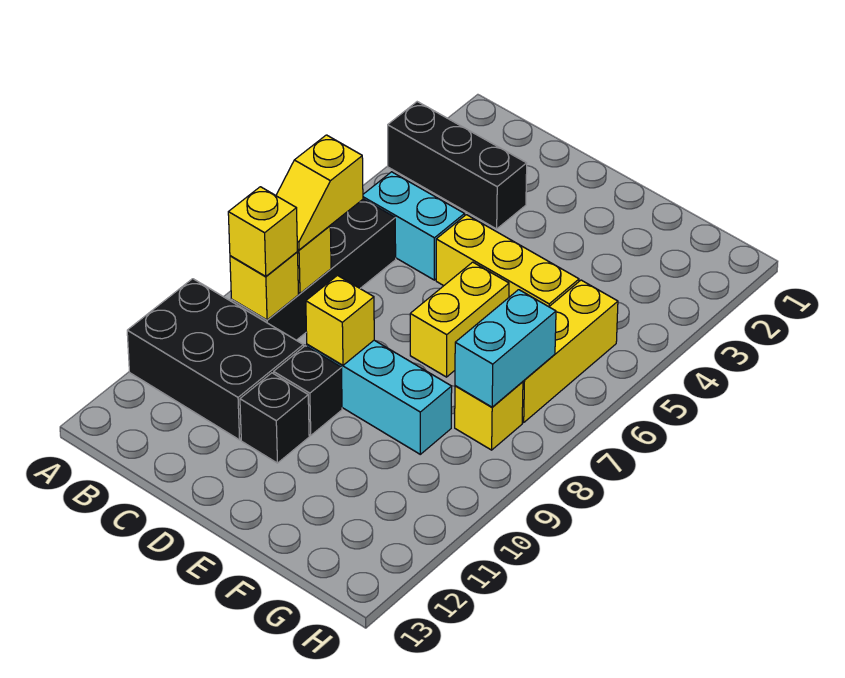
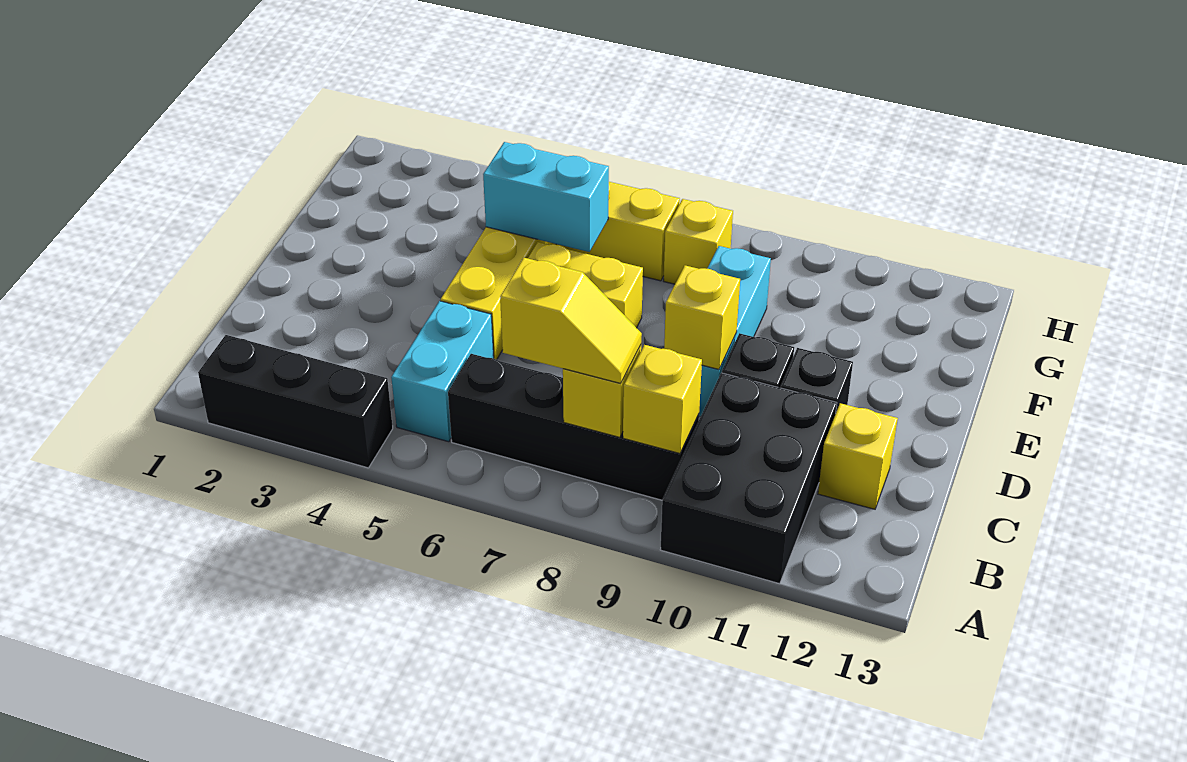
black 1x3 brick [388,102,527,229] -> black 1x3 brick turned to [198,335,393,468]
yellow 1x1 brick [228,187,297,276] -> yellow 1x1 brick moved to [818,403,898,509]
cyan 1x2 brick [455,290,556,407] -> cyan 1x2 brick moved to [483,142,609,252]

